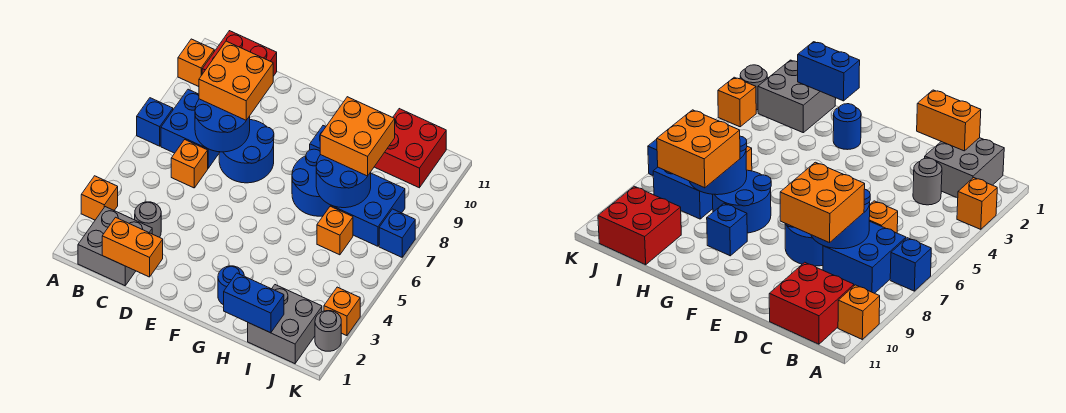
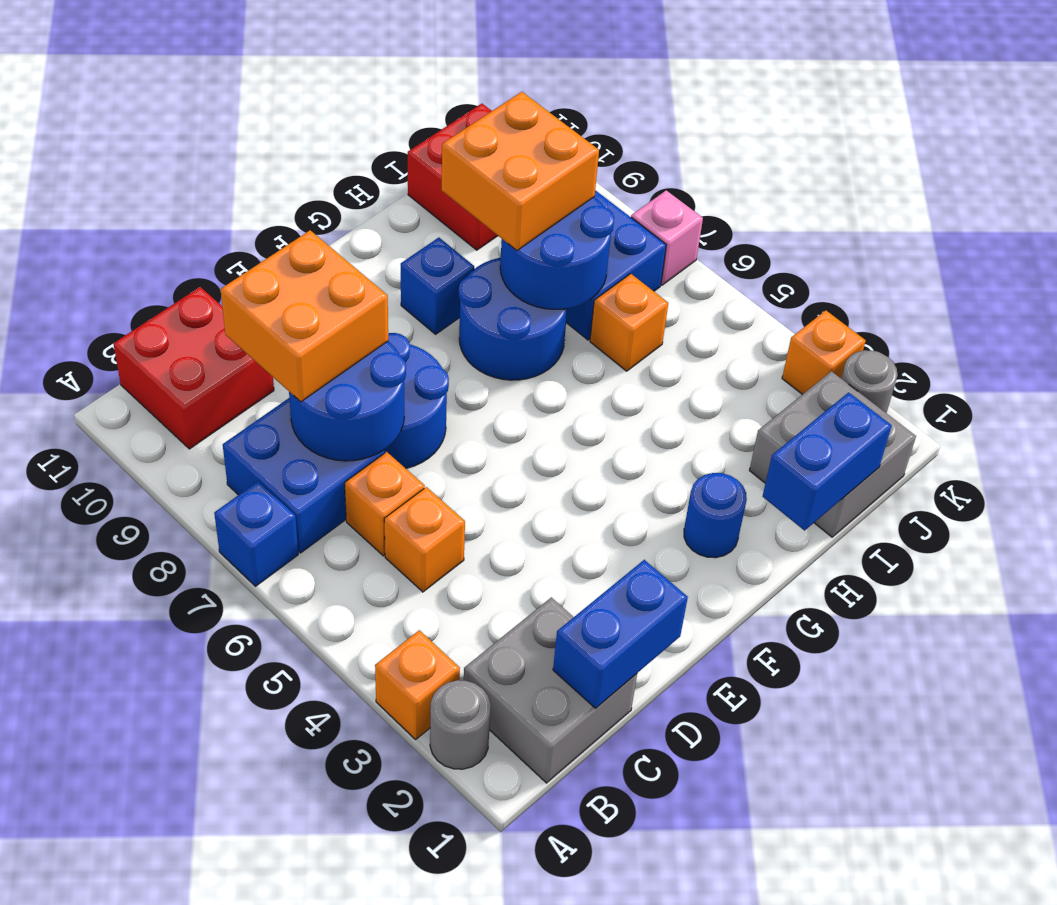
orange 1x1 brick [178,39,214,87] -> orange 1x1 brick moved to [384,487,465,592]
orange 1x2 brick [102,217,163,277] -> blue 1x2 brick [553,560,688,708]
grey 1x1 round brick [135,202,161,237] -> grey 1x1 round brick moved to [430,680,491,769]
blue 1x1 brick [379,209,415,257] -> pink 1x1 brick [631,190,703,285]

